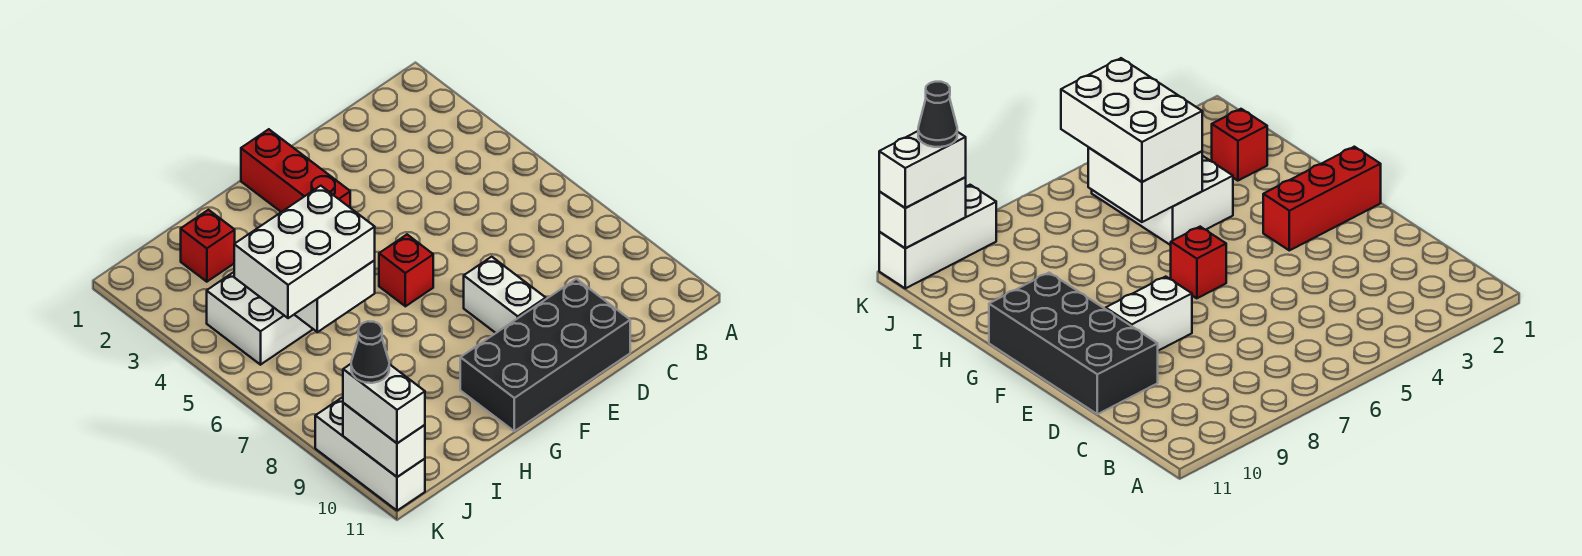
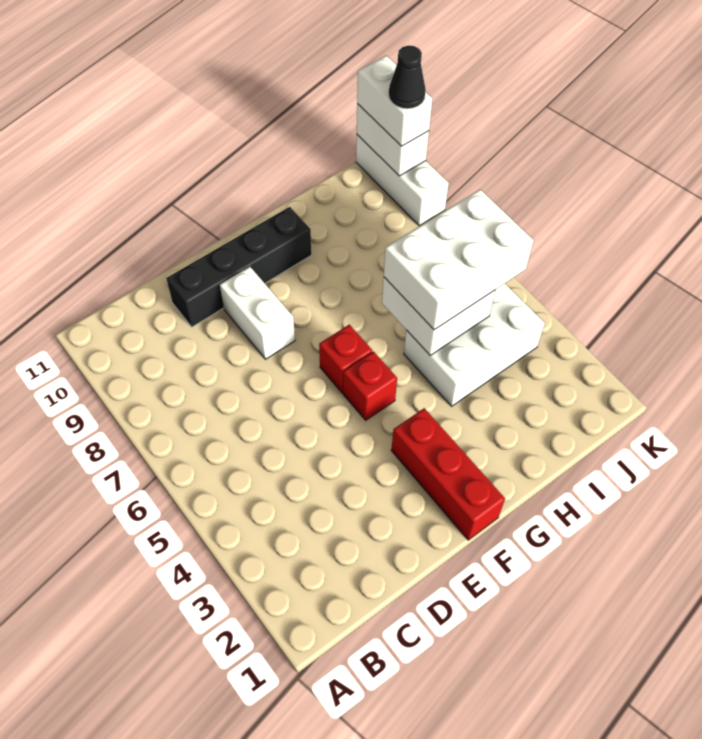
black 2x4 brick [460,279,630,431] -> black 1x4 brick [166,207,312,327]
red 1x1 brick [181,210,235,282] -> red 1x1 brick moved to [343,352,397,420]

